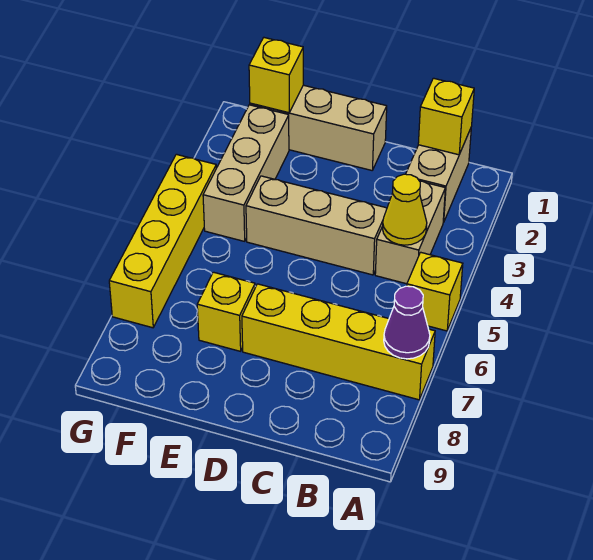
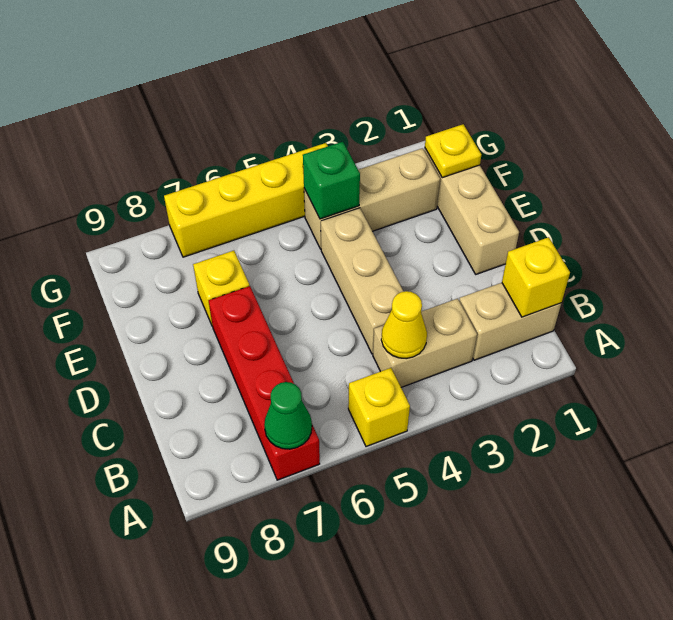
yellow 1x4 brick [242,284,435,400] -> red 1x4 brick [209,286,320,480]
purple 1x1 cone [384,286,430,359] -> green 1x1 cone [264,382,312,449]
yellow 1x1 brick [249,38,303,113] -> yellow 1x1 plate [425,124,481,178]
none -> green 1x1 brick [303,142,360,219]

